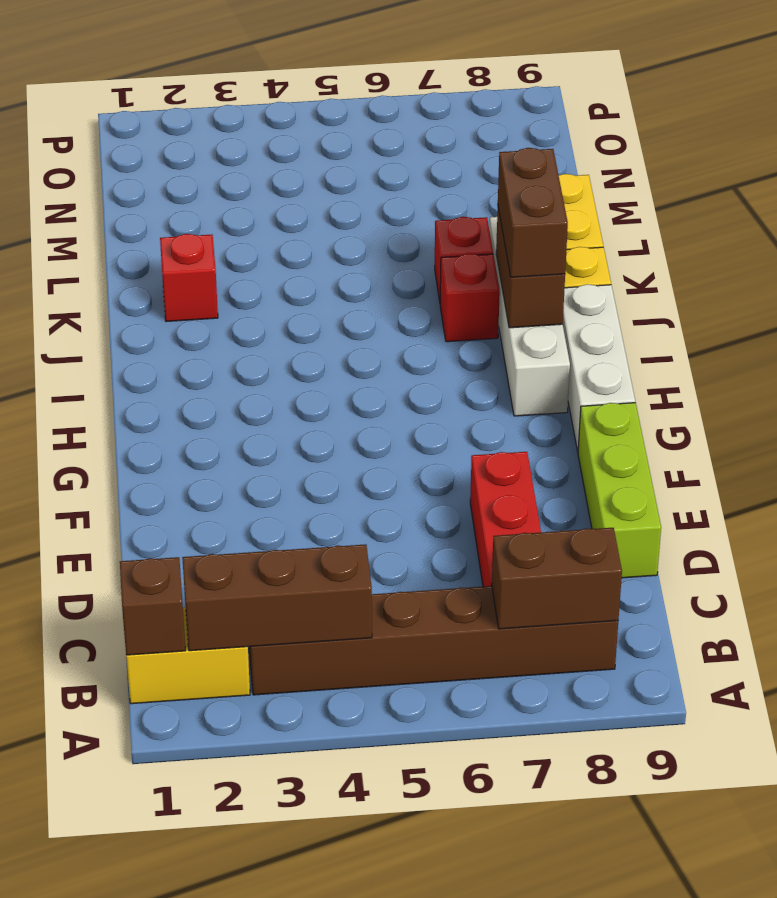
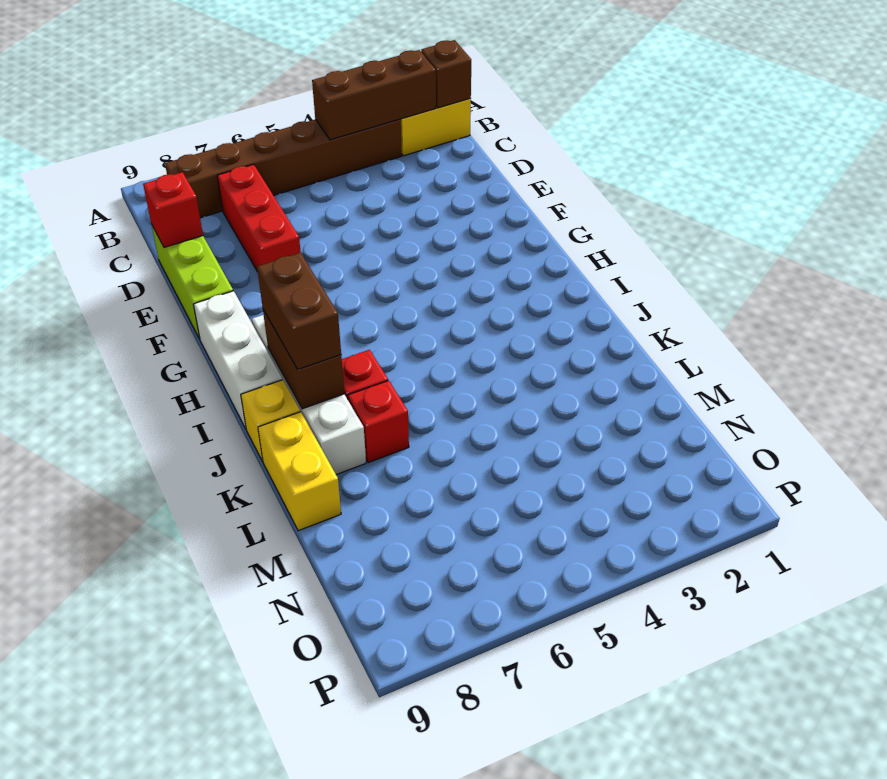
brown 1x2 brick [491,528,622,629] -> none
red 1x1 brick [160,234,218,322] -> red 1x1 brick moved to [143,172,203,247]

